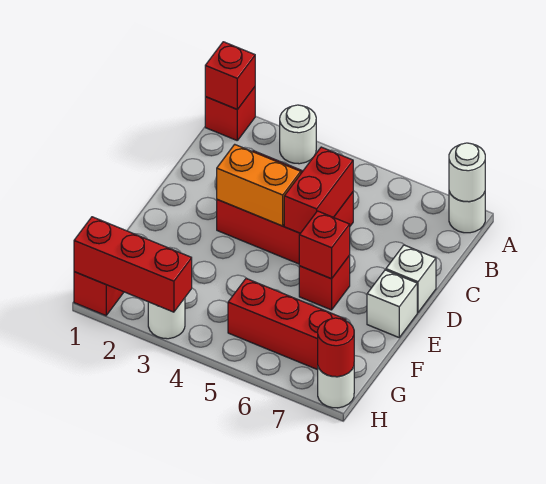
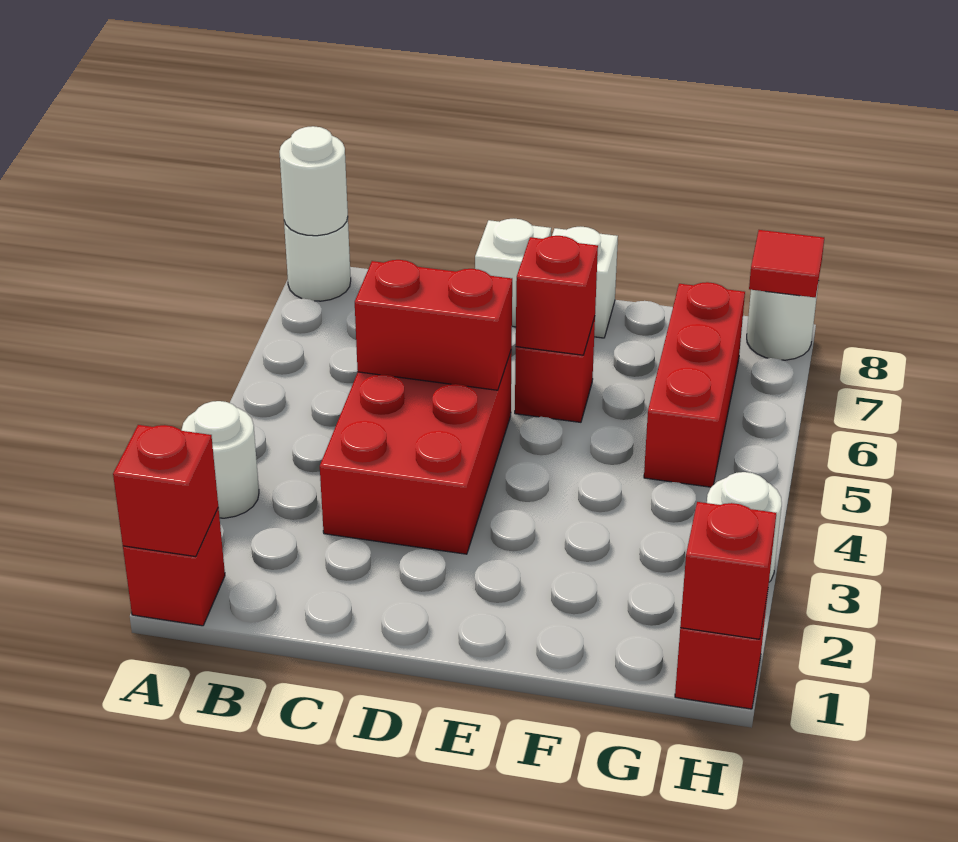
orange 1x2 brick [217,144,301,226] -> none
red 1x3 brick [74,217,192,312] -> red 1x1 brick [680,502,776,639]
red 1x1 round brick [318,318,354,377] -> red 1x1 tile [749,230,824,297]

